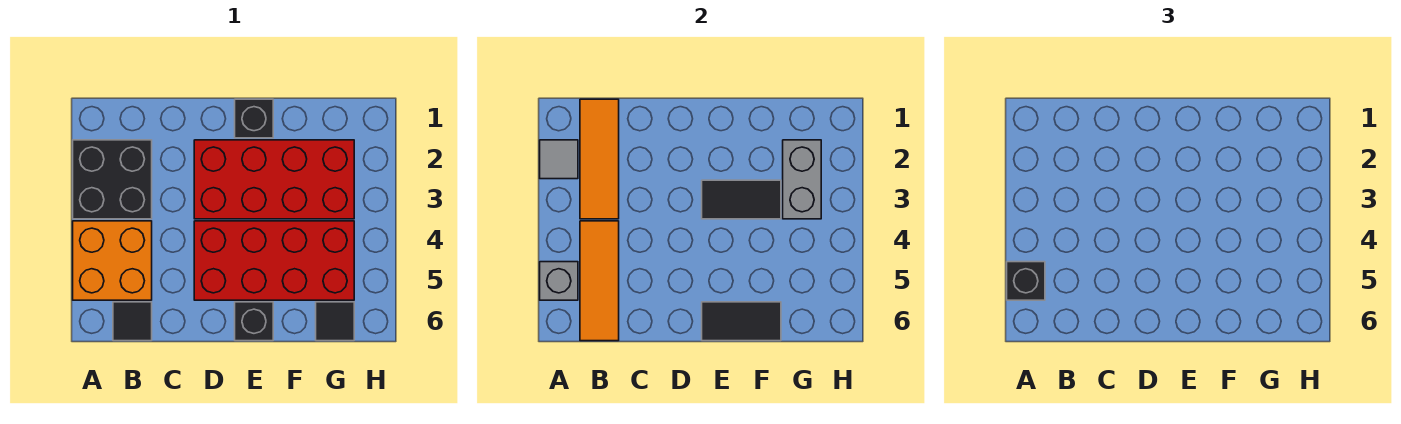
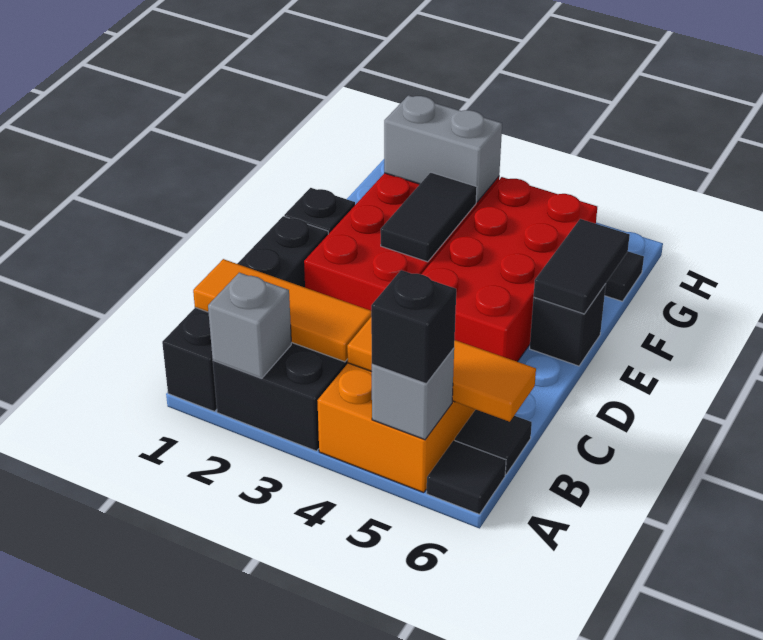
none -> black 1x4 brick [162,216,328,411]
grey 1x1 tile [540,140,578,179] -> grey 1x1 brick [208,273,291,378]
none -> black 1x1 tile [427,440,506,514]

